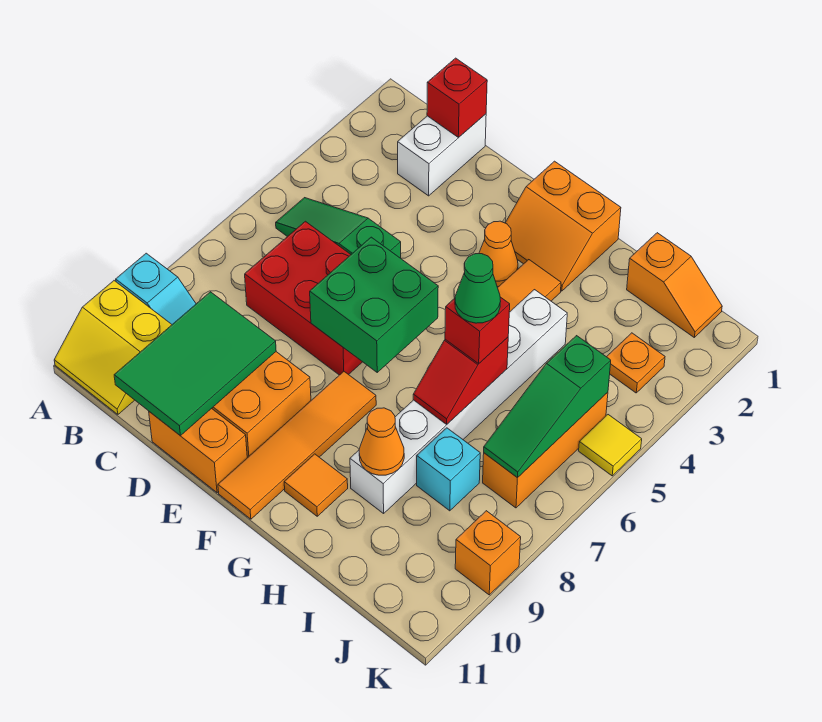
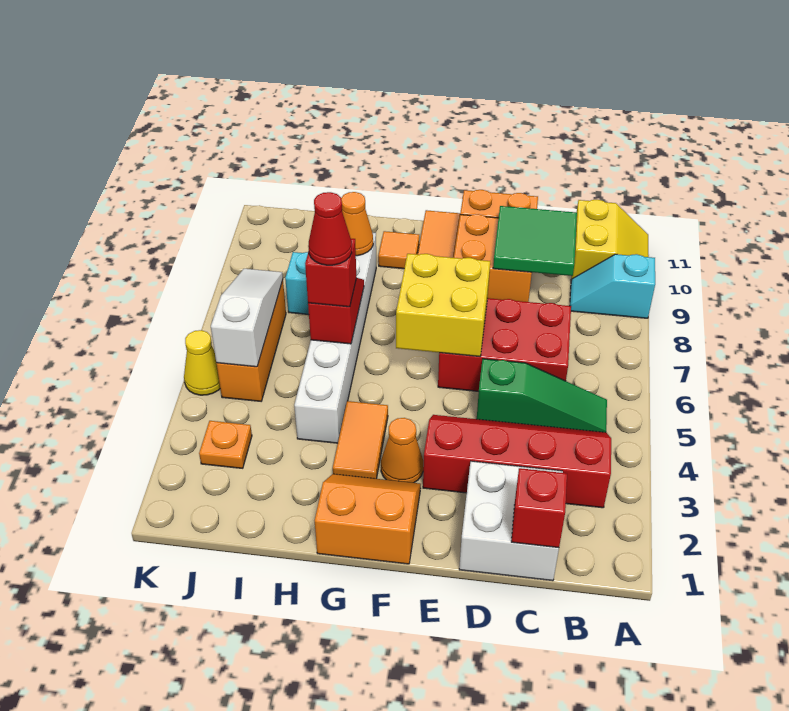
yellow 2x2 slope [54,281,172,414] -> yellow 2x2 slope turned to [571,200,649,281]
none -> red 2x4 slope [423,415,611,508]
white 1x2 brick [398,114,486,196] -> white 2x2 brick [459,461,563,581]
green 2x3 tile [114,292,276,436] -> green 2x2 tile [493,206,577,276]
green 2x2 brick [310,237,438,372] -> yellow 2x2 brick [396,254,490,356]
green 1x1 cone [455,254,501,323] -> red 1x1 cone [308,192,352,265]
orange 1x2 slope [627,233,722,337] -> none
green 1x3 slope [484,336,611,478] -> white 1x3 slope [211,269,283,367]
yellow 1x1 tile [579,415,642,476] -> yellow 1x1 cone [184,330,220,395]
orange 1x1 brick [455,511,521,595] -> none

